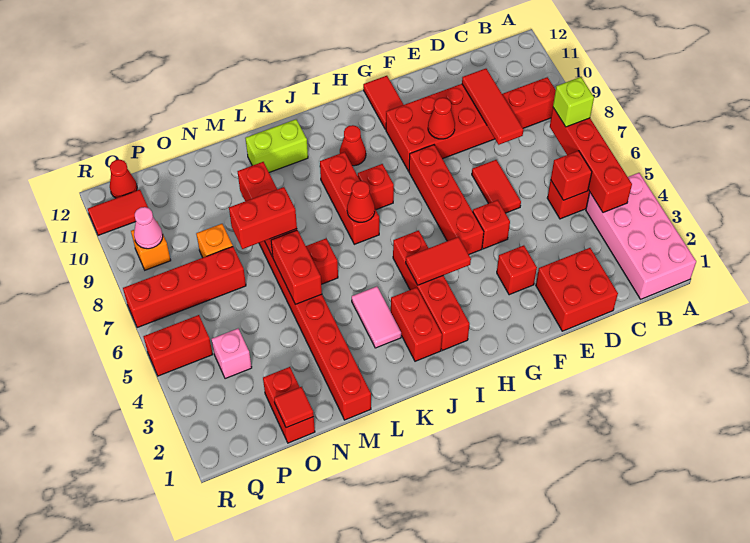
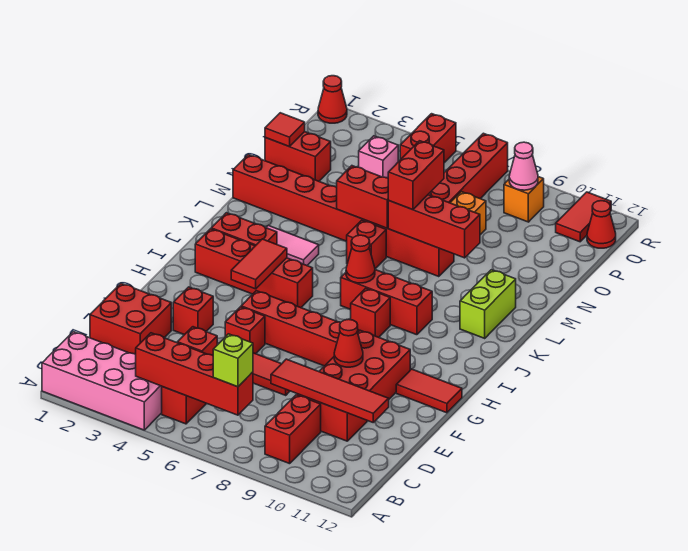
red 1x3 tile [462,69,523,145] -> red 1x4 tile [271,359,389,422]
red 1x1 cone [340,125,366,166] -> red 1x1 cone moved to [318,76,347,123]

